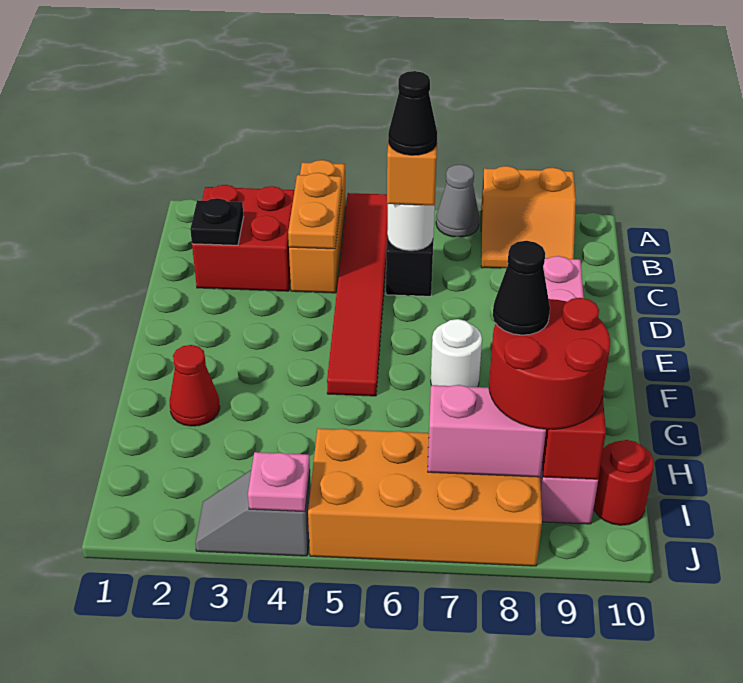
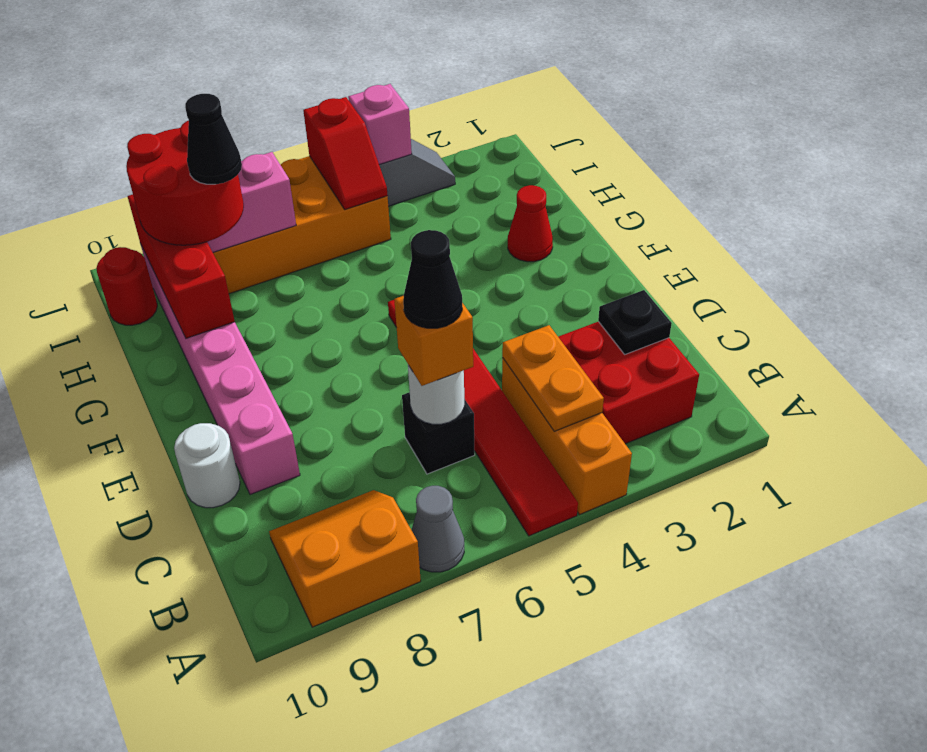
white 1x1 round brick [431,319,482,387] -> white 1x1 round brick moved to [174,423,240,508]
none -> red 1x2 slope [303,97,388,210]
pink 1x1 plate [248,452,310,512] -> pink 1x1 brick [348,84,412,165]

